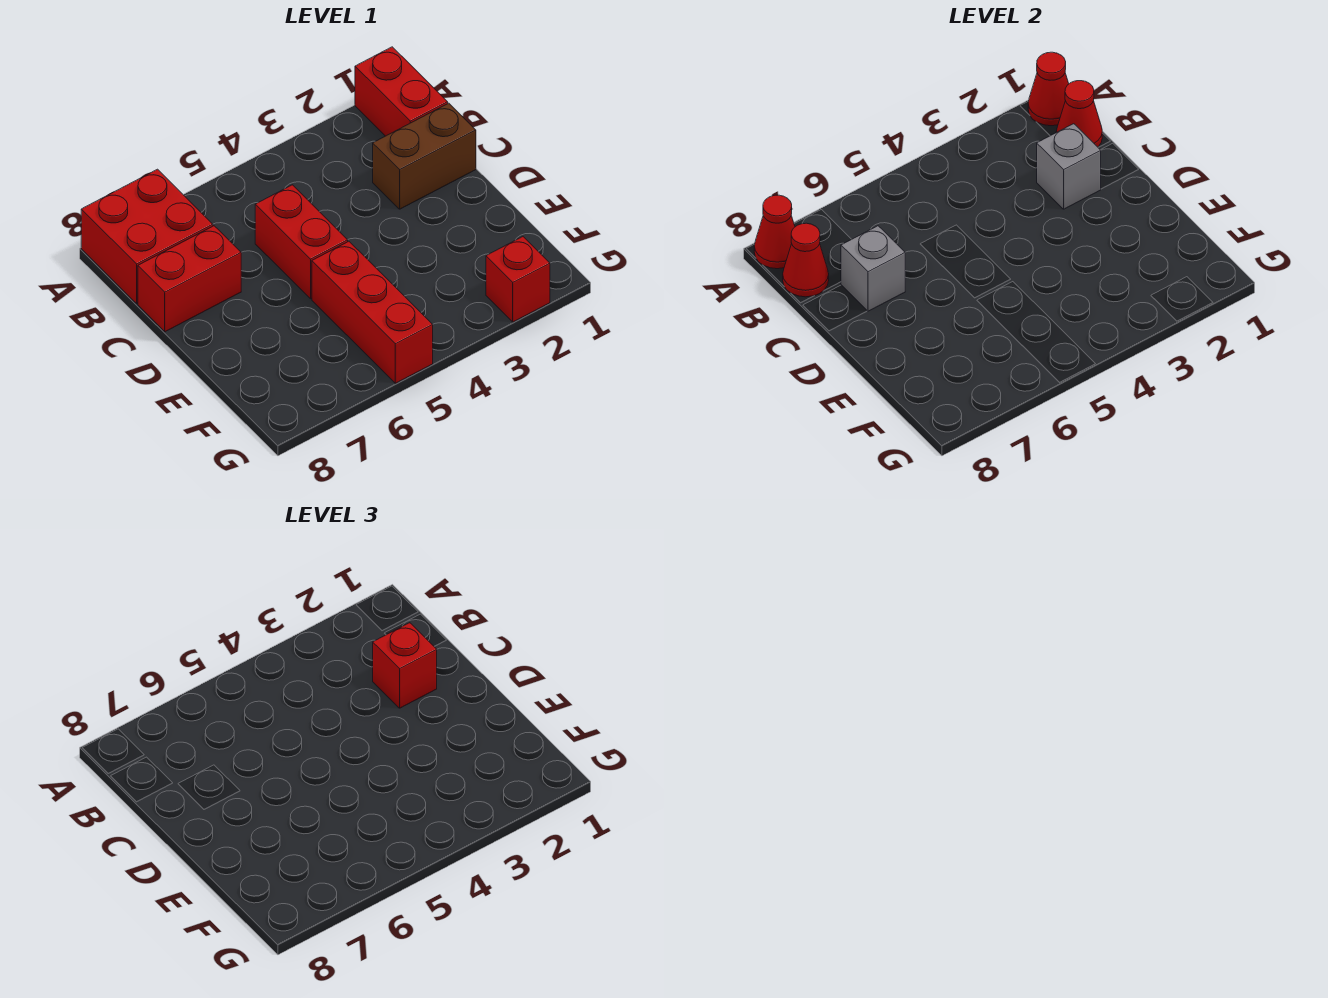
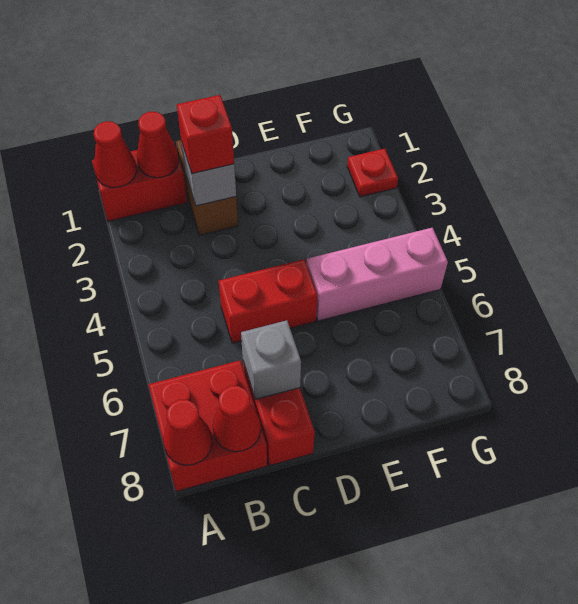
red 1x3 brick [312,241,433,383] -> pink 1x3 brick [306,228,448,321]
red 1x1 brick [486,237,550,322] -> red 1x1 plate [347,149,398,197]

